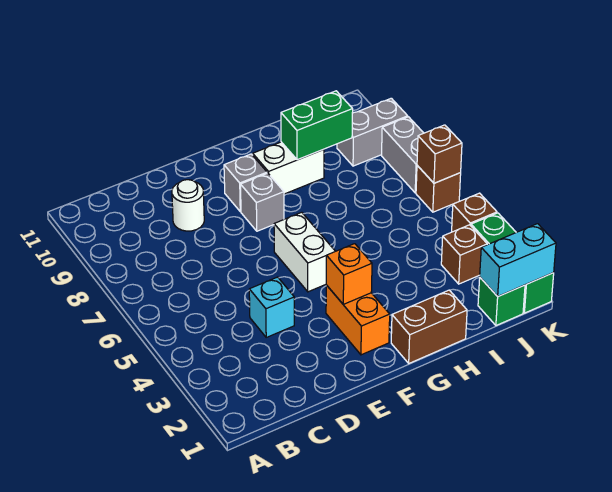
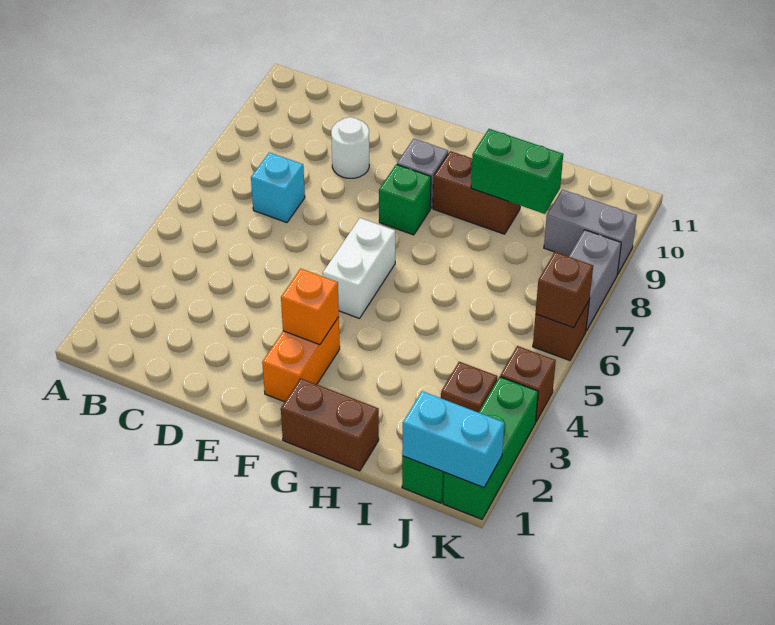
cyan 1x1 brick [249,277,294,337] -> cyan 1x1 brick moved to [251,152,305,223]
grey 1x1 brick [241,173,284,231] -> green 1x1 brick [379,164,431,235]
white 1x2 brick [253,142,324,194] -> brown 1x2 brick [433,151,520,234]

